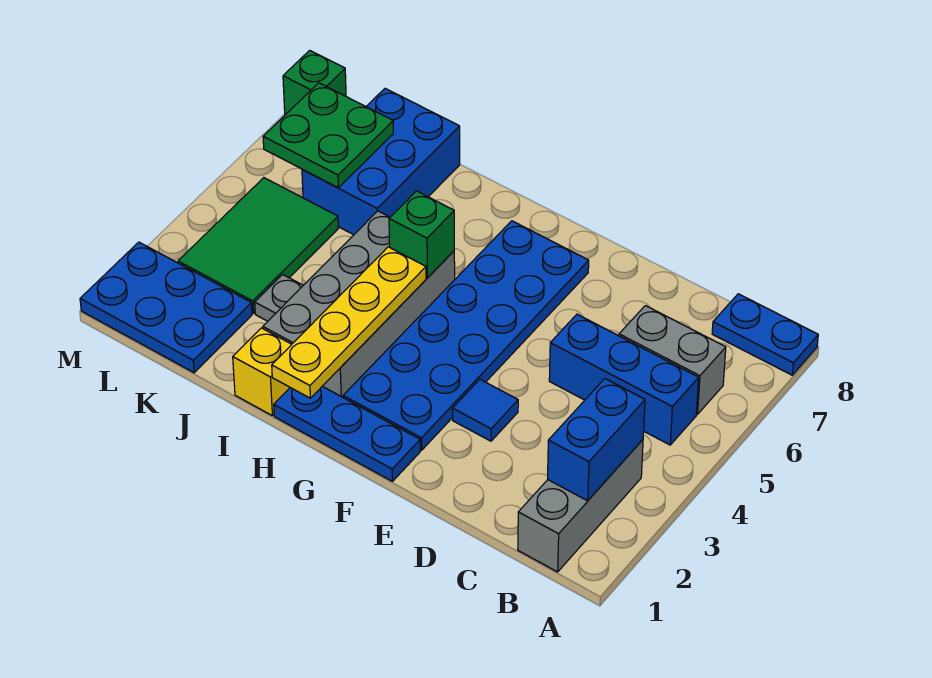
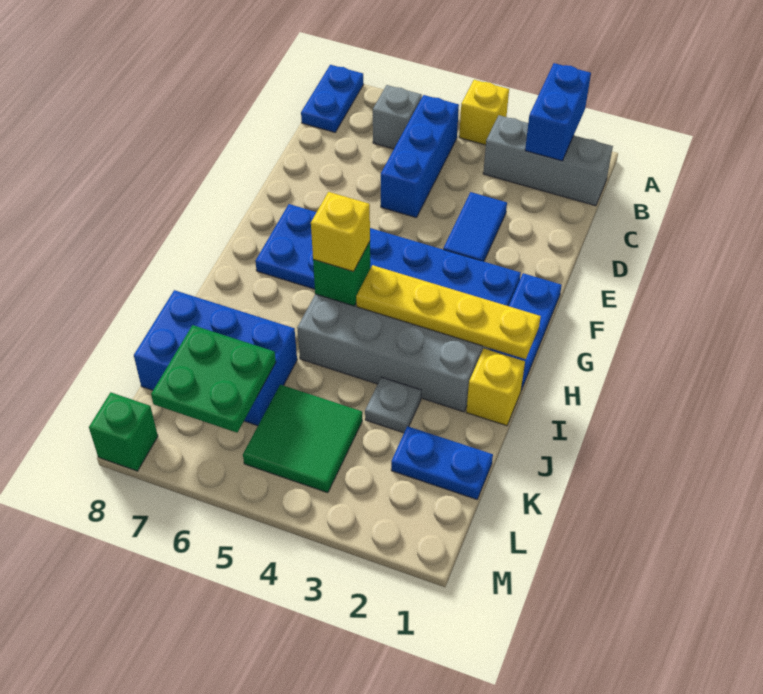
none -> yellow 1x1 brick [459,80,509,145]
blue 1x2 brick [548,379,645,501] -> blue 1x2 brick turned to [525,63,591,161]
grey 1x2 brick [619,306,726,414] -> grey 1x1 brick [373,85,422,149]
blue 1x1 tile [452,379,518,441] -> blue 1x2 tile [443,192,507,261]
none -> yellow 1x1 brick [311,192,370,271]
blue 2x3 plate [80,242,252,373] -> blue 1x2 plate [391,426,493,499]
green 2x3 tile [178,178,338,314] -> green 2x2 tile [243,385,362,493]

